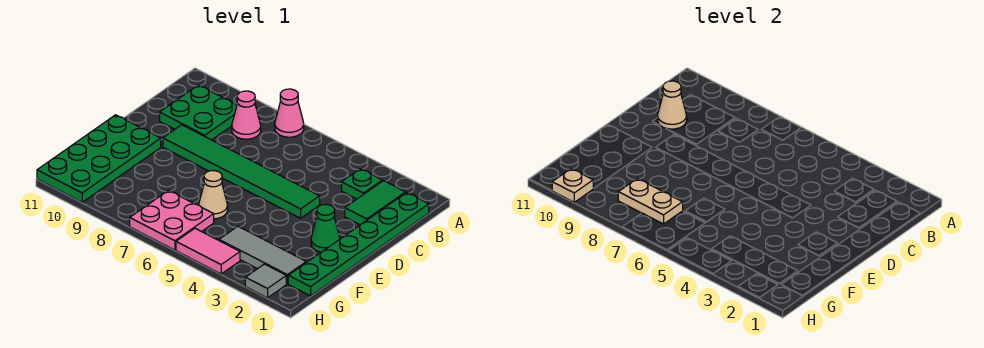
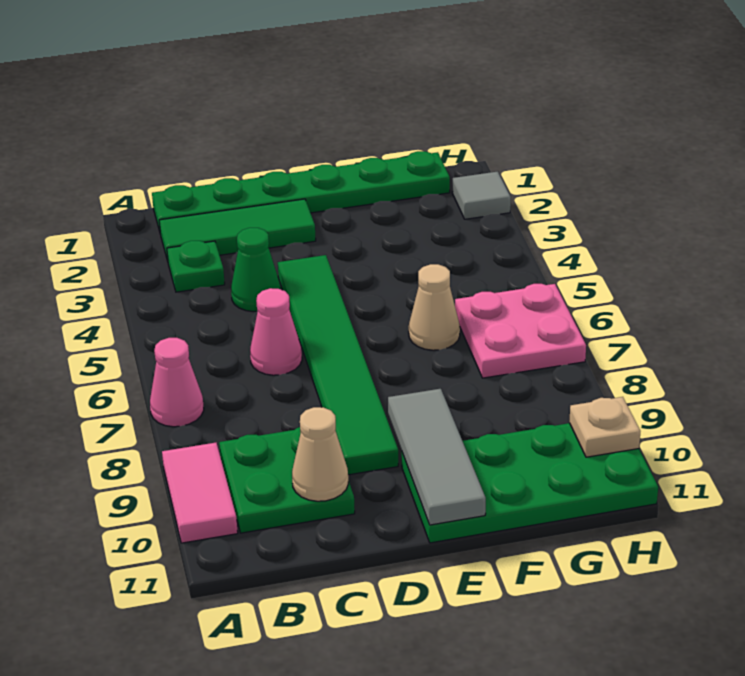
green 1x2 tile [345,181,406,225] -> green 1x3 tile [159,199,316,261]
pink 1x1 cone [232,91,261,139] -> pink 1x1 cone moved to [250,288,302,375]
green 1x1 cone [311,205,340,252] -> green 1x1 cone moved to [231,228,281,311]
grey 1x3 tile [219,226,306,284] -> grey 1x3 tile moved to [388,389,486,525]
tan 1x2 plate [618,179,683,224] -> none
pink 1x2 tile [176,228,240,274] -> pink 1x2 tile moved to [162,443,238,543]

